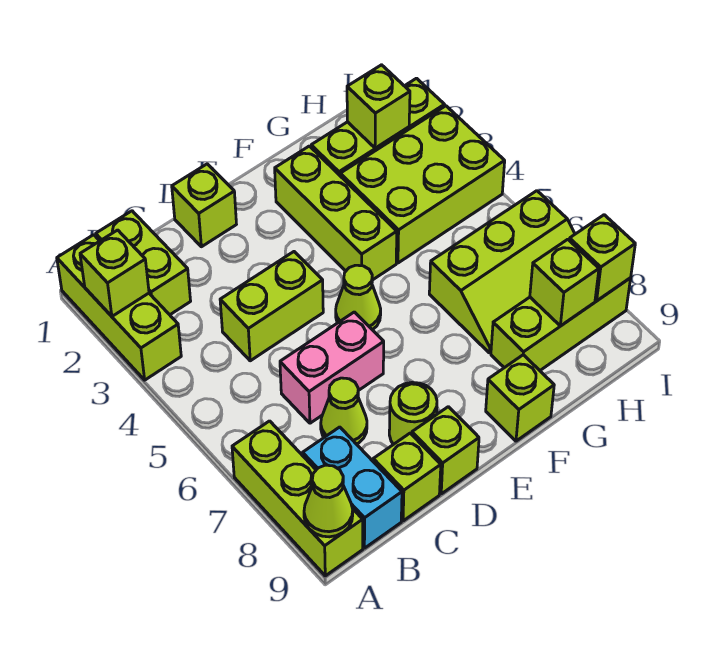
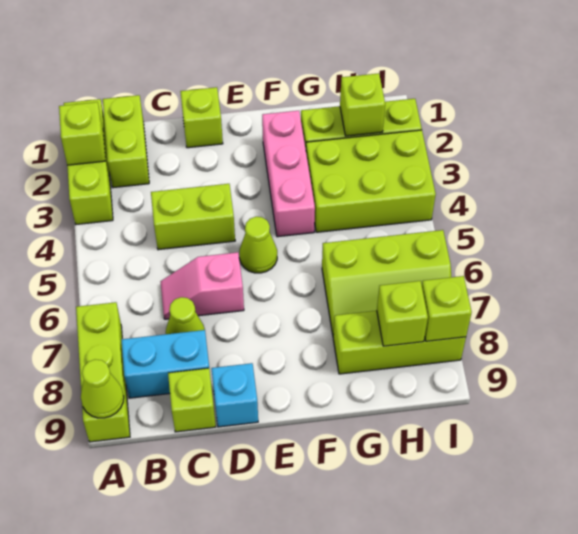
cyan 1x2 brick [303,427,402,548] -> cyan 1x2 brick turned to [122,330,209,398]
pink 1x2 brick [280,312,384,423] -> pink 1x2 slope [160,252,244,319]
lime 1x1 round brick [389,382,437,444] -> none
lime 1x1 brick [412,407,479,494] -> cyan 1x1 brick [211,363,258,427]
lime 1x3 brick [275,146,397,280] -> pink 1x3 brick [262,111,315,237]
lime 1x1 brick [486,355,554,441] -> none

